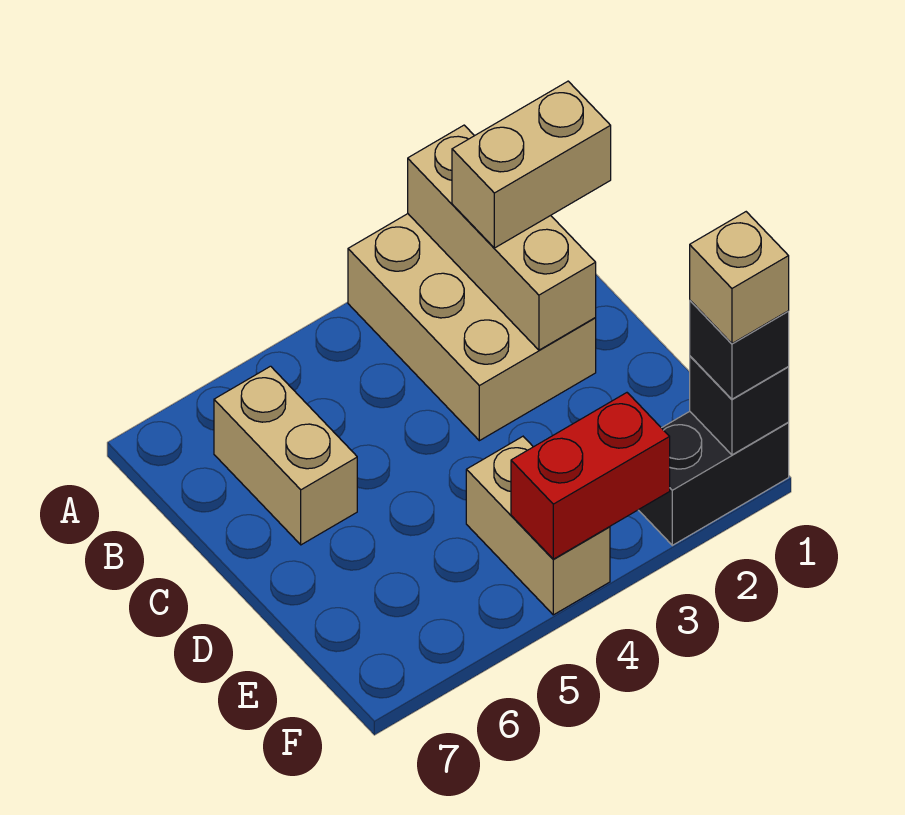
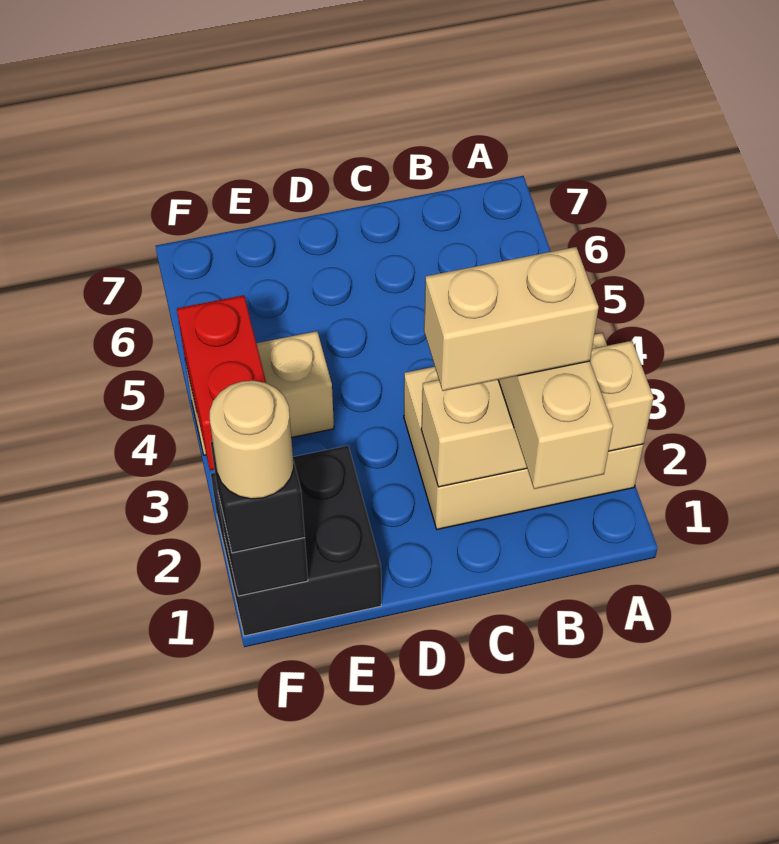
tan 1x2 brick [214,366,357,545] -> tan 1x2 brick moved to [424,247,599,391]
black 1x2 brick [639,411,789,545] -> black 2x2 brick [211,446,381,636]
tan 1x1 brick [690,212,789,343] -> tan 1x1 round brick [210,380,294,499]

